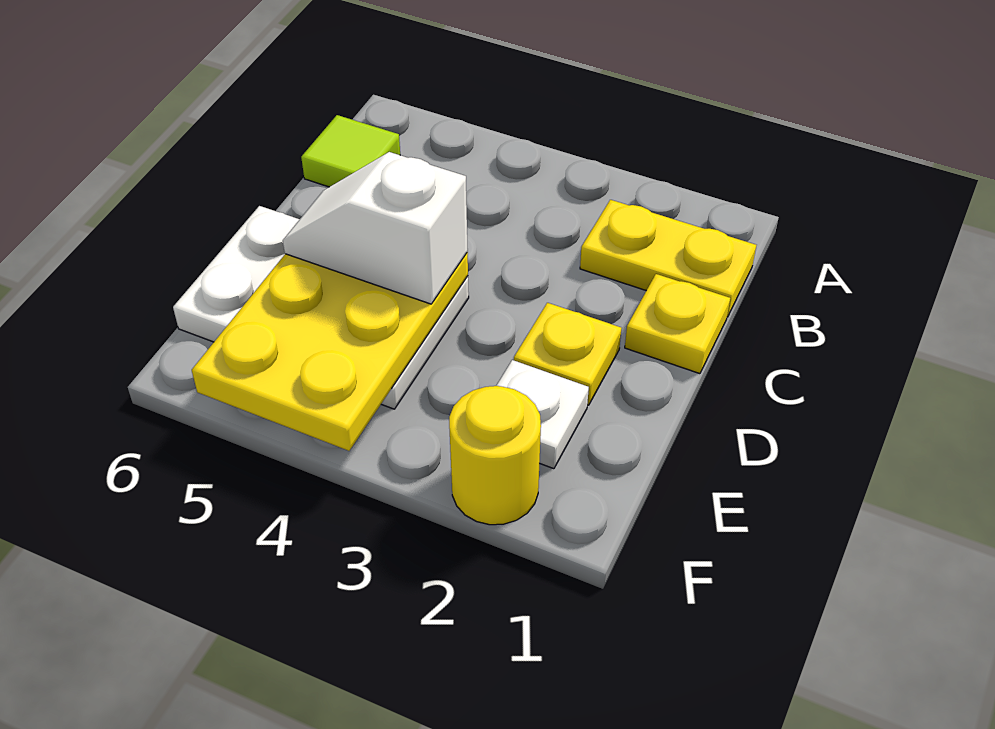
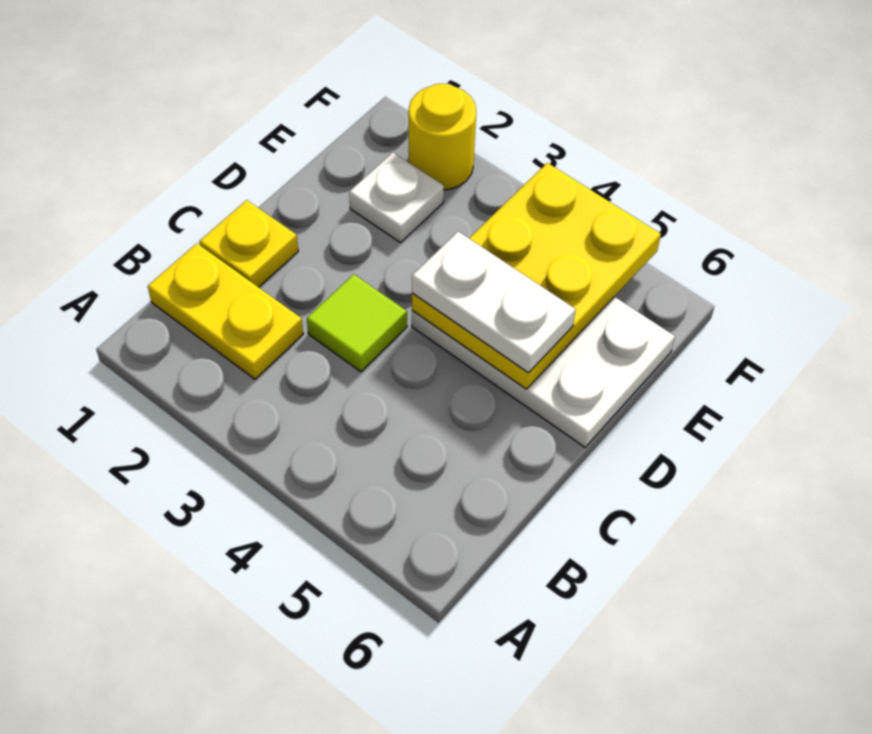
lime 1x1 tile [301,115,400,187] -> lime 1x1 tile moved to [307,274,407,372]
yellow 1x1 plate [514,303,622,405] -> none
white 1x2 slope [283,152,468,304] -> white 1x2 plate [412,231,576,373]

